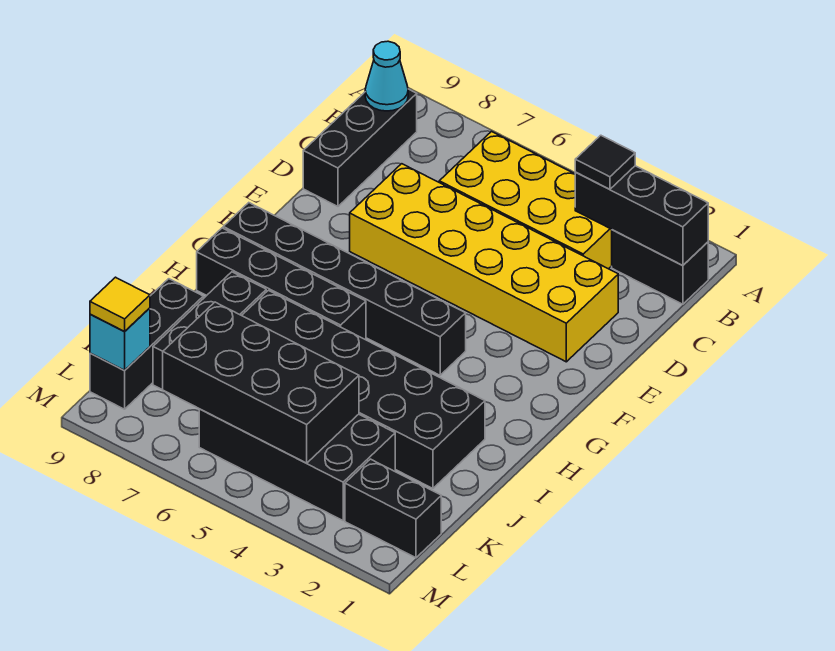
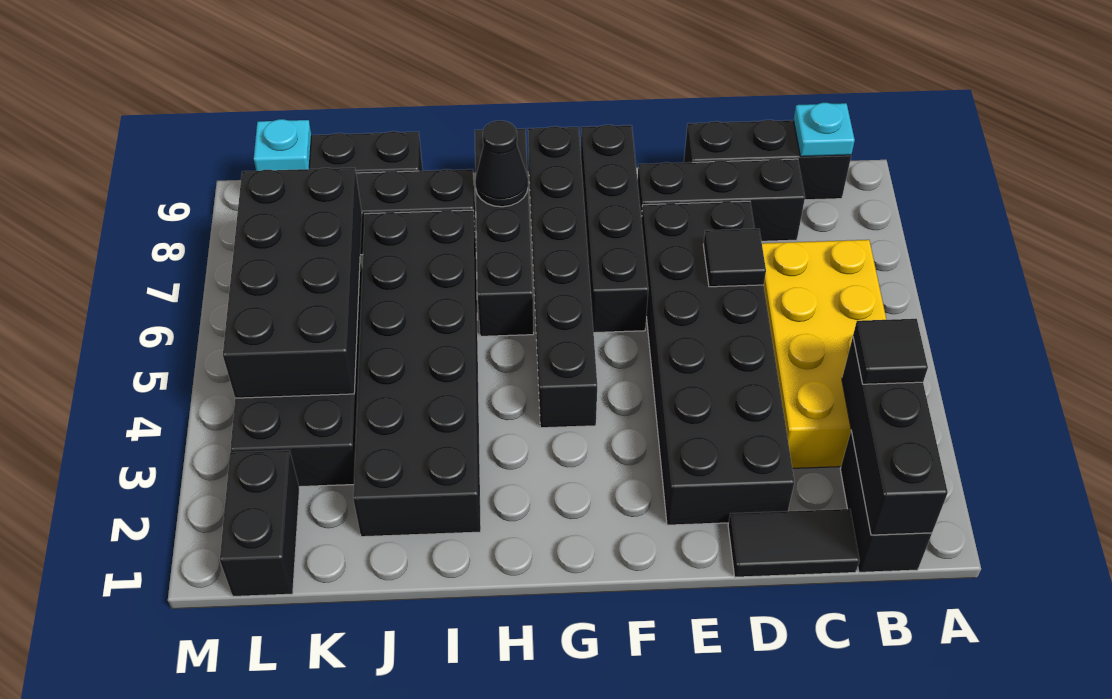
cyan 1x1 cone [365,41,408,111] -> cyan 1x1 plate [793,103,855,157]
none -> black 1x2 tile [728,509,859,577]
none -> black 1x3 brick [637,159,805,241]
yellow 2x6 brick [350,164,618,362] -> black 2x6 brick [642,201,794,525]
none -> black 1x1 tile [703,229,766,287]
none -> black 1x4 brick [581,125,648,333]
none -> black 1x1 cone [475,121,528,207]
cyan 1x1 brick [90,308,150,370] -> cyan 1x1 plate [254,119,312,171]
yellow 1x1 tile [90,277,150,332] -> none

